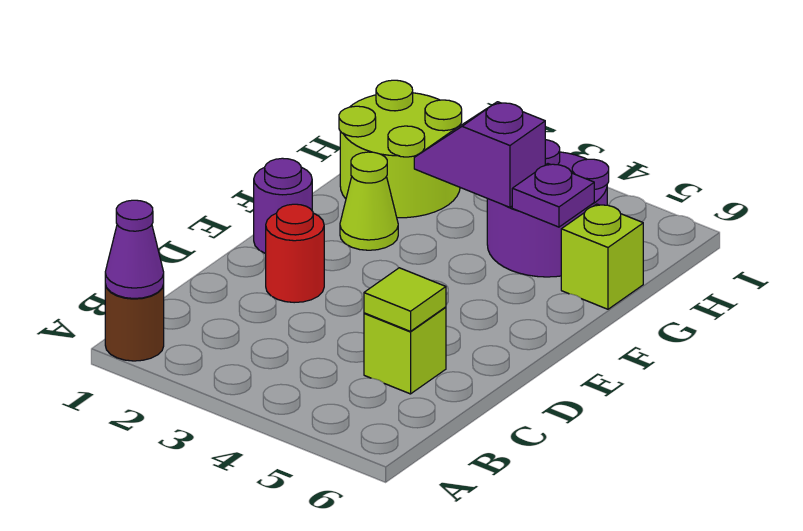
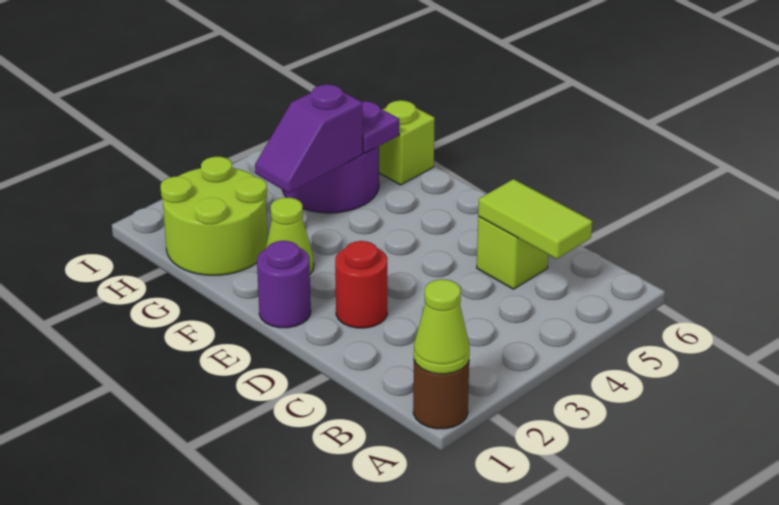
purple 1x1 cone [105,200,164,298] -> lime 1x1 cone [414,279,470,374]
lime 1x1 tile [364,268,446,331] -> lime 1x2 tile [478,179,592,259]

